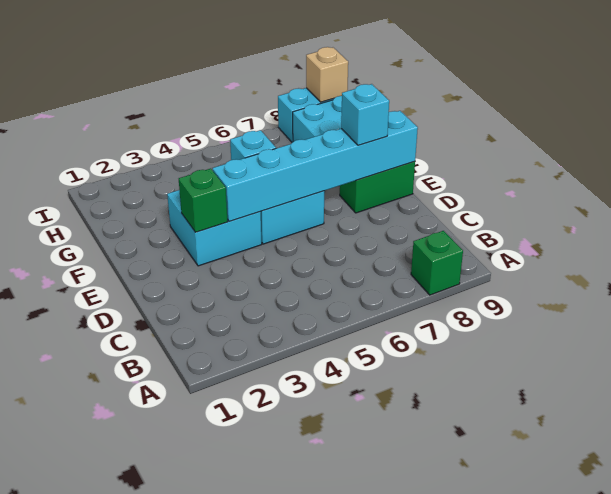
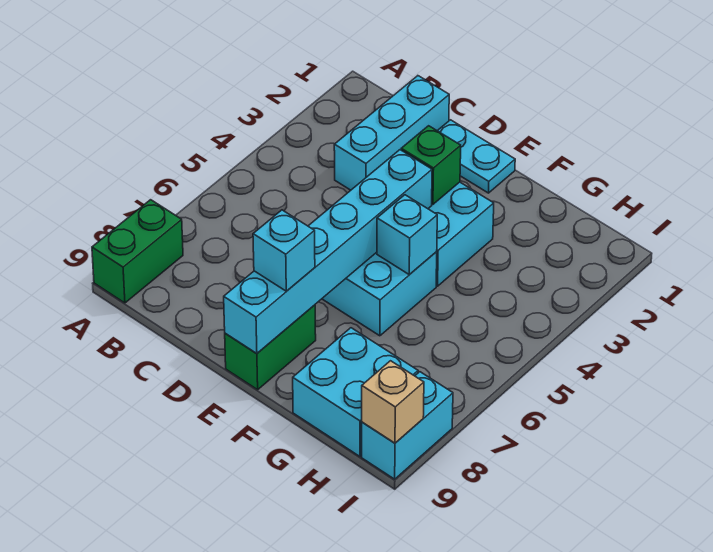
green 1x1 brick [411,231,463,295] -> green 1x2 brick [92,200,183,303]
none -> cyan 1x3 brick [334,76,449,190]
none -> cyan 1x2 plate [438,120,515,193]

